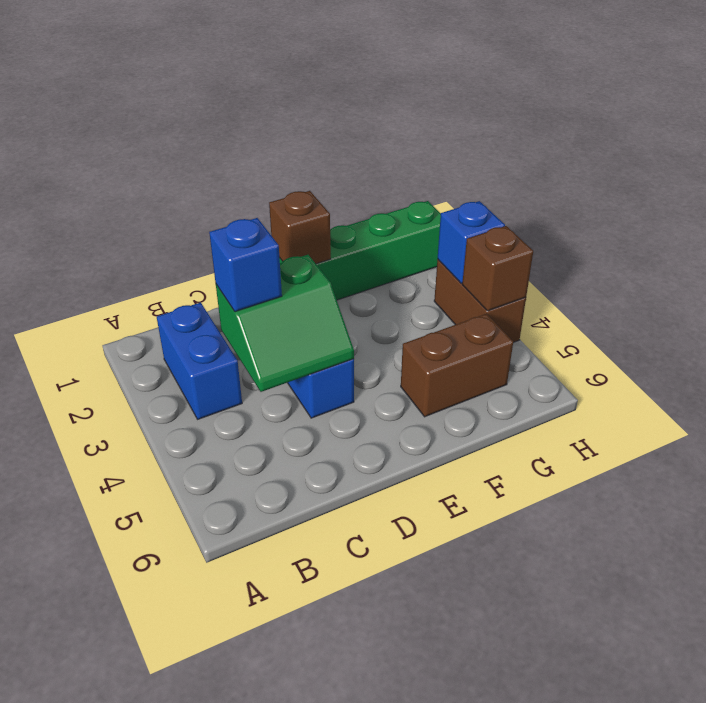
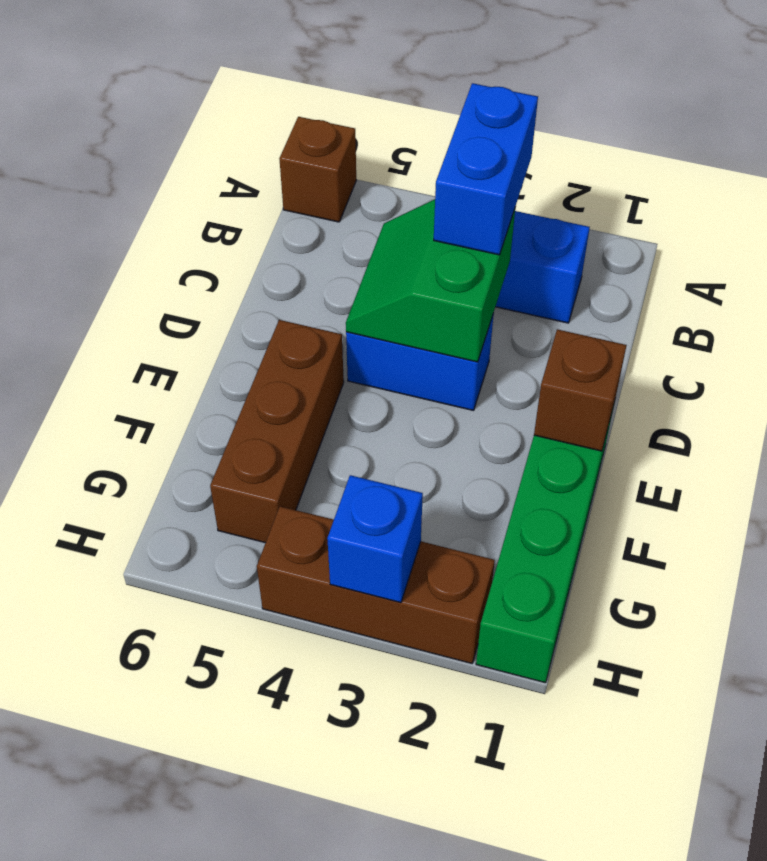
blue 1x1 brick [209,218,282,312] -> blue 1x2 brick [434,83,538,255]
brown 1x2 brick [401,314,513,417] -> brown 1x3 brick [210,320,344,543]
brown 1x2 brick [434,260,526,343] -> brown 1x3 brick [257,506,495,663]
brown 1x1 brick [462,226,533,311] -> brown 1x1 brick moved to [279,117,356,222]

